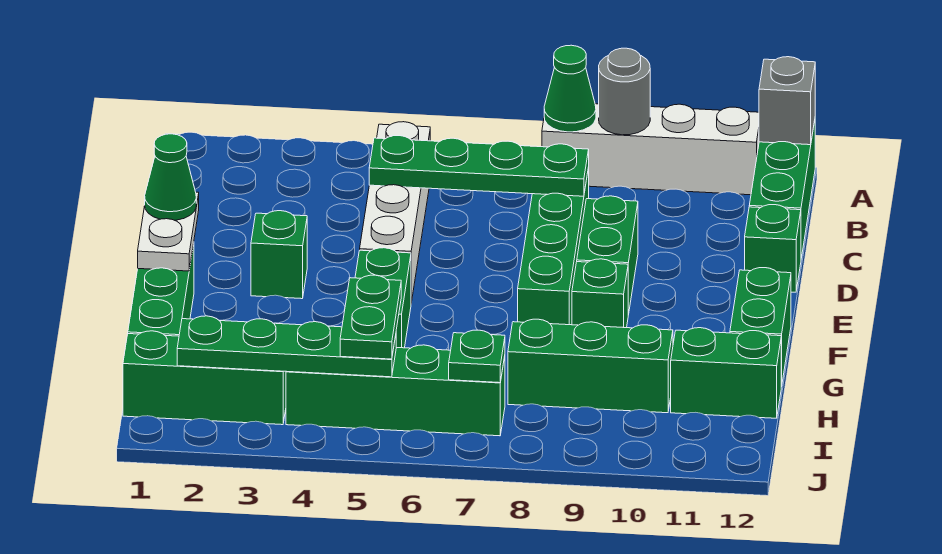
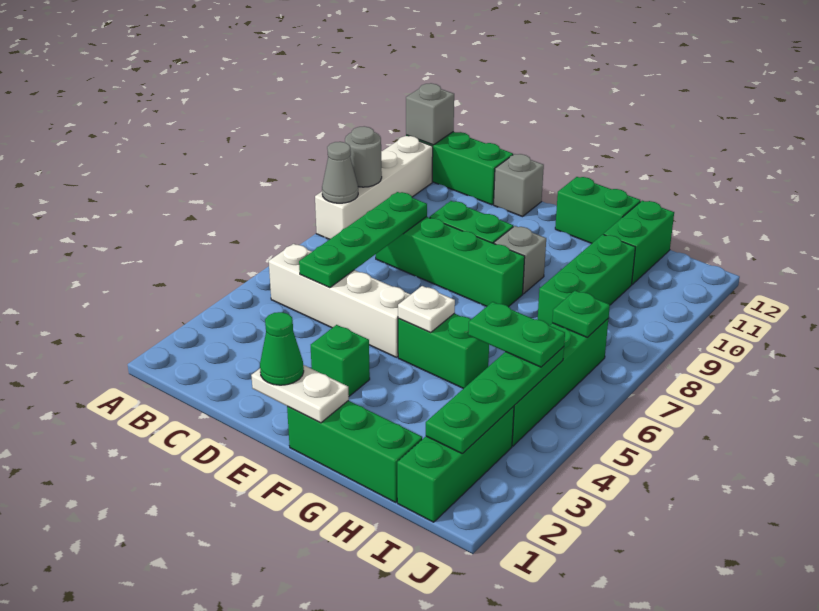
green 1x1 cone [544,45,596,132] -> grey 1x1 cone [322,142,358,203]
green 1x1 brick [745,205,801,292] -> grey 1x1 brick [494,154,544,217]
none -> white 1x1 plate [398,286,455,333]
green 1x1 brick [572,259,628,328] -> grey 1x1 brick [494,226,546,294]

